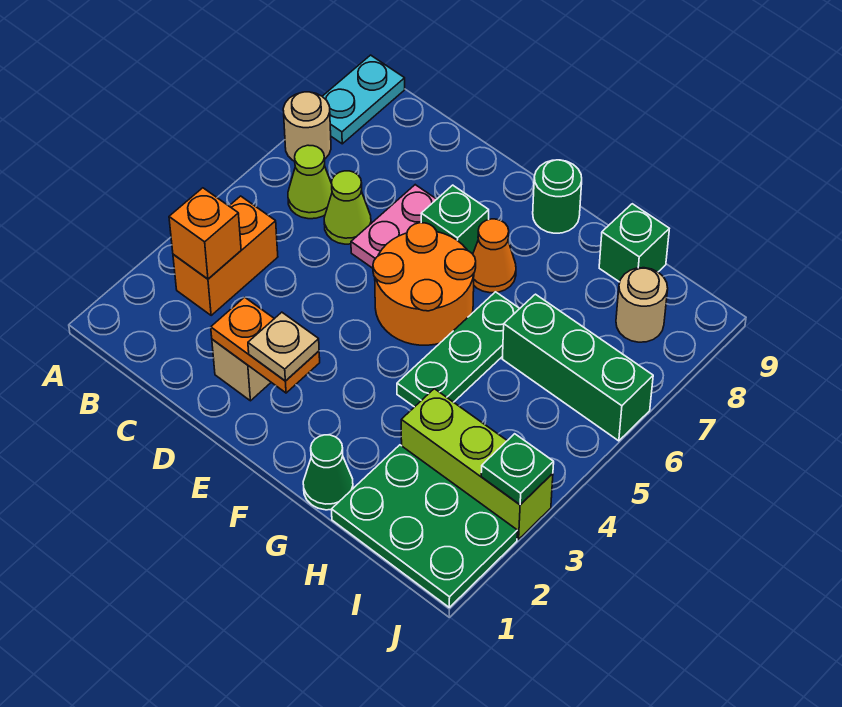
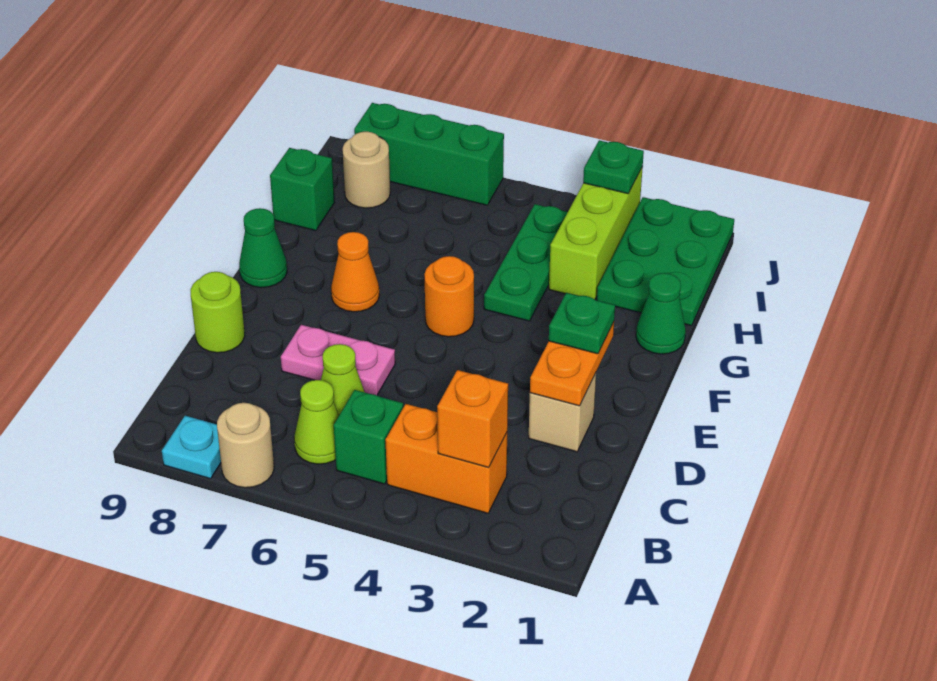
cyan 1x2 plate [322,55,405,144] -> cyan 1x1 plate [162,416,221,479]
none -> lime 1x1 round brick [190,272,245,353]
tan 1x1 plate [248,312,319,381] -> green 1x1 plate [549,293,615,354]
orange 2x2 round brick [373,223,476,345] -> orange 1x1 round brick [424,256,474,337]
green 1x1 brick [421,185,489,254] -> green 1x1 brick moved to [334,390,403,484]
green 1x1 round brick [533,160,582,233] -> green 1x1 cone [239,208,287,287]
green 1x3 plate [397,292,520,407] -> green 1x3 plate turned to [484,204,568,321]
green 1x3 brick [502,294,653,441] -> green 1x3 brick turned to [354,103,504,205]

